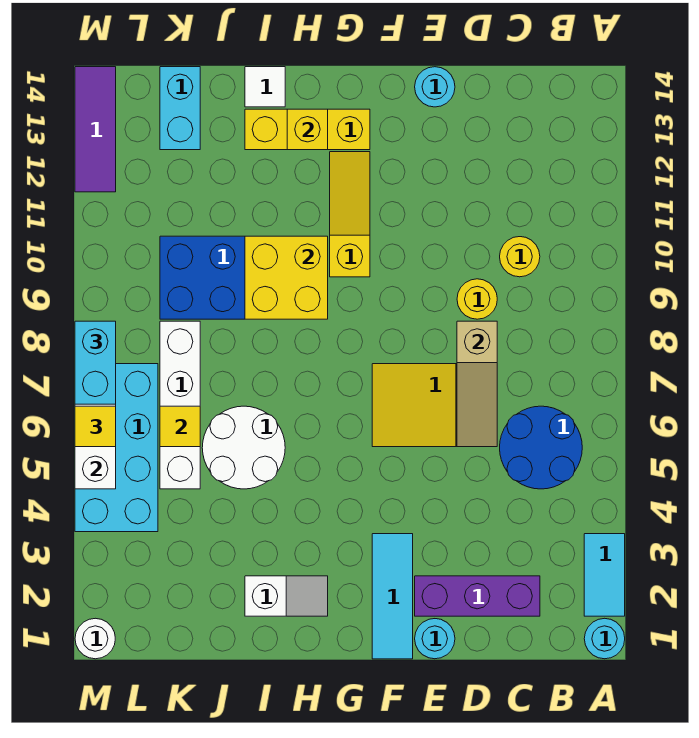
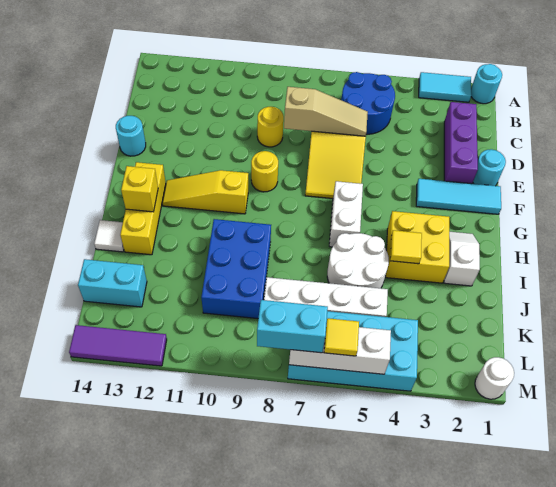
yellow 1x1 round brick [500,237,540,277] -> yellow 1x1 round brick moved to [251,151,278,192]
none -> white 1x2 brick [329,181,363,247]
yellow 2x2 brick [245,236,328,319] -> yellow 2x2 brick moved to [386,211,449,283]
yellow 1x1 tile [160,406,200,447] -> yellow 1x1 tile moved to [390,230,422,264]

